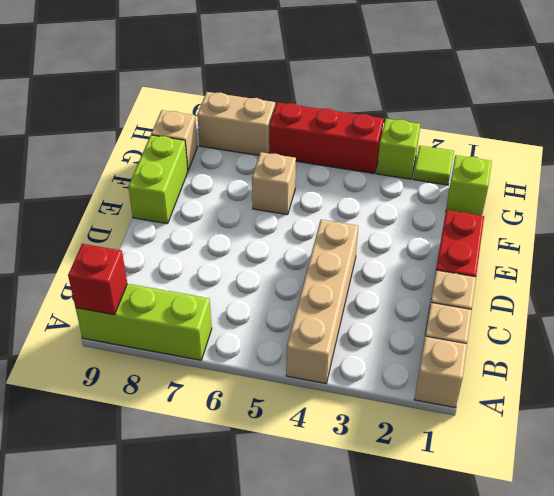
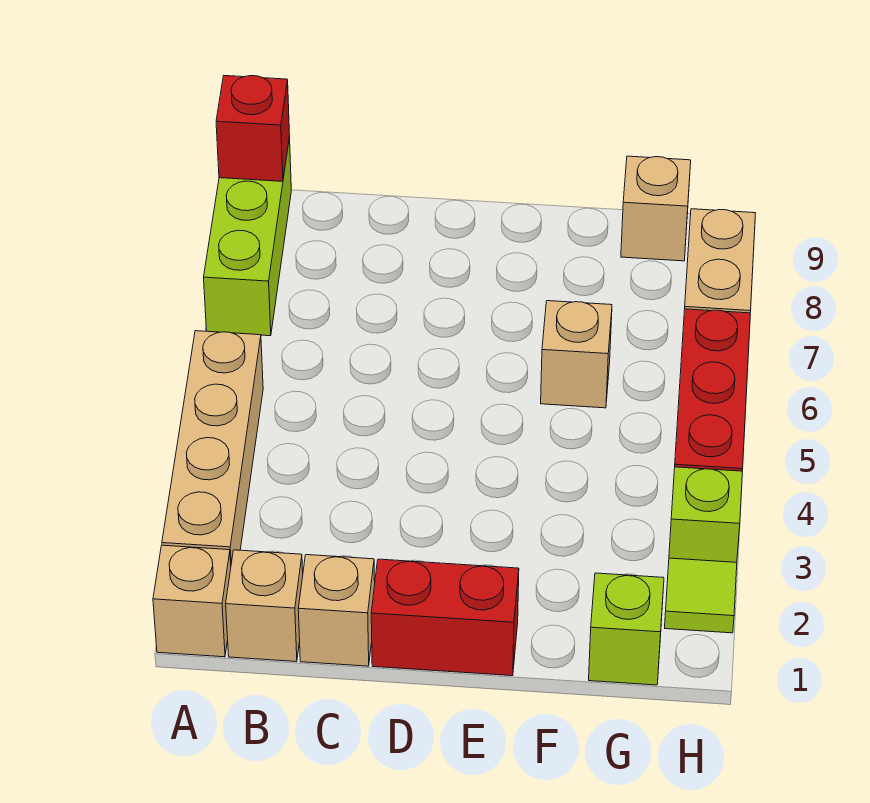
tan 1x4 brick [286,220,358,384] -> tan 1x4 brick turned to [162,331,263,563]
lime 1x2 brick [128,135,188,224] -> none

